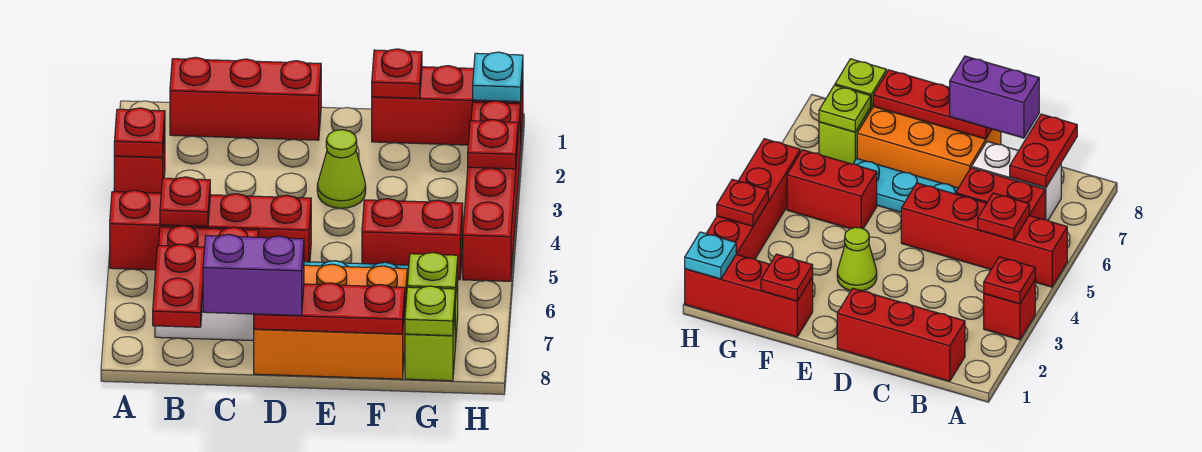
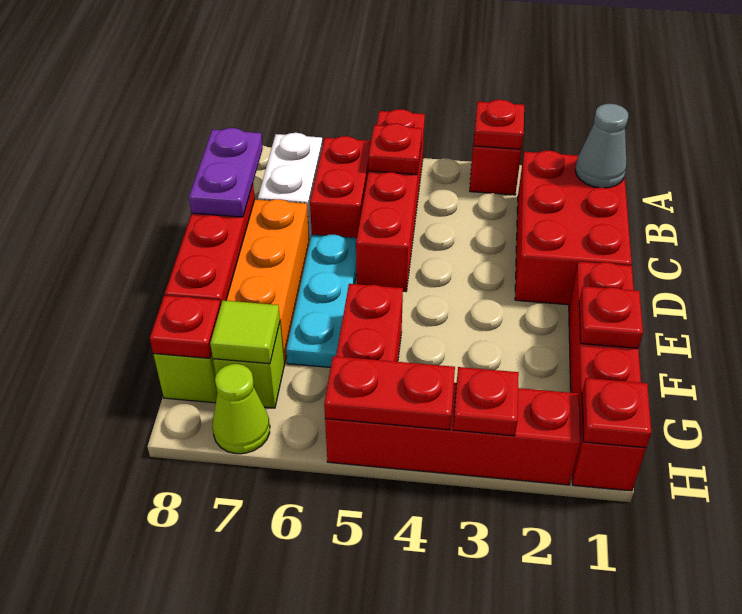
red 1x3 brick [170,57,321,140] -> red 2x3 brick [515,150,632,305]
none -> grey 1x1 cone [575,104,628,188]
red 1x2 plate [153,244,205,327] -> red 1x2 plate moved to [324,356,455,430]
purple 1x2 brick [203,234,304,316] -> purple 1x2 plate [189,128,263,217]
lime 1x1 cone [317,130,366,208] -> lime 1x1 cone moved to [212,364,270,454]
red 1x3 brick [372,66,523,145] -> red 1x4 brick [569,262,646,491]
lime 1x1 plate [407,252,458,301] -> lime 1x1 tile [210,300,280,364]
lime 1x1 plate [405,286,455,336] -> red 1x1 plate [150,296,221,358]
cyan 1x1 plate [473,52,523,102] -> red 1x1 plate [582,378,652,448]

